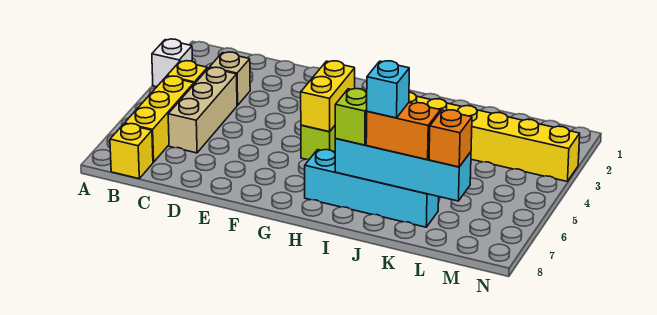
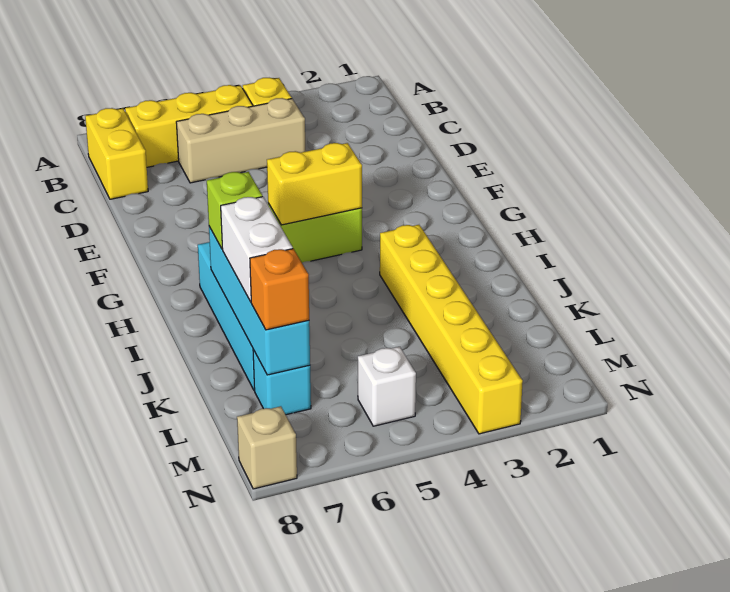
white 1x1 brick [152,39,192,87] -> white 1x1 brick moved to [358,347,416,426]
yellow 1x1 brick [110,124,153,179] -> yellow 1x2 brick [85,108,148,199]
tan 1x1 brick [210,52,250,105] -> tan 1x1 brick moved to [237,406,297,489]
orange 1x2 brick [366,103,440,160] -> white 1x2 brick [221,197,293,302]
cyan 1x1 brick [367,61,409,118] -> cyan 1x1 brick moved to [253,350,311,415]

